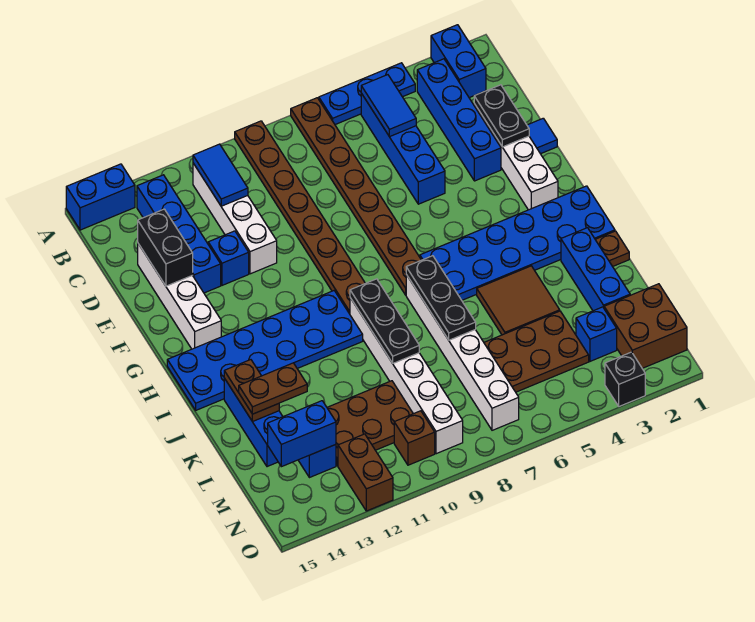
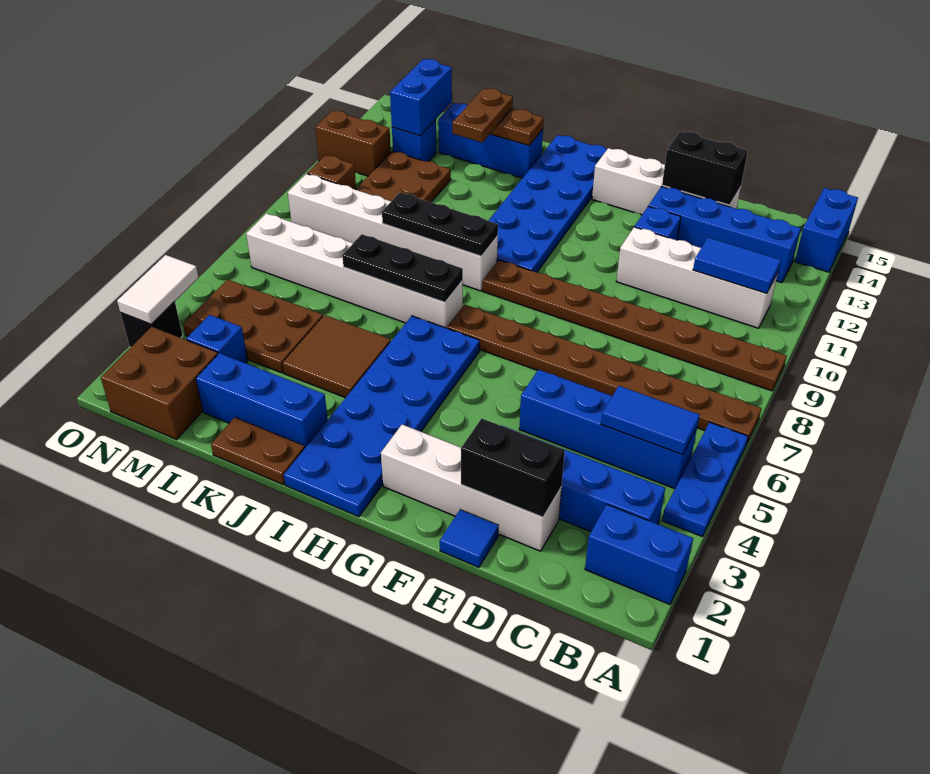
black 1x2 plate [474,85,529,147] -> black 1x2 brick [461,418,565,517]
brown 1x1 plate [595,231,629,267] -> brown 1x2 plate [211,417,305,485]
brown 2x3 plate [484,311,589,392] -> brown 2x3 plate turned to [183,279,323,373]
none -> white 1x2 tile [117,255,199,324]

